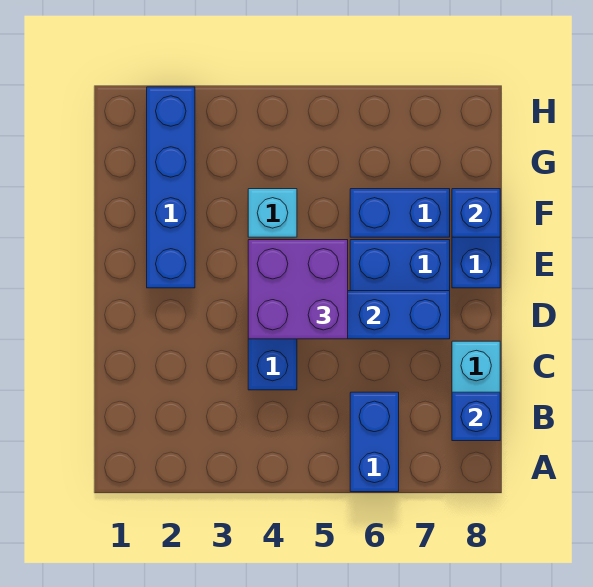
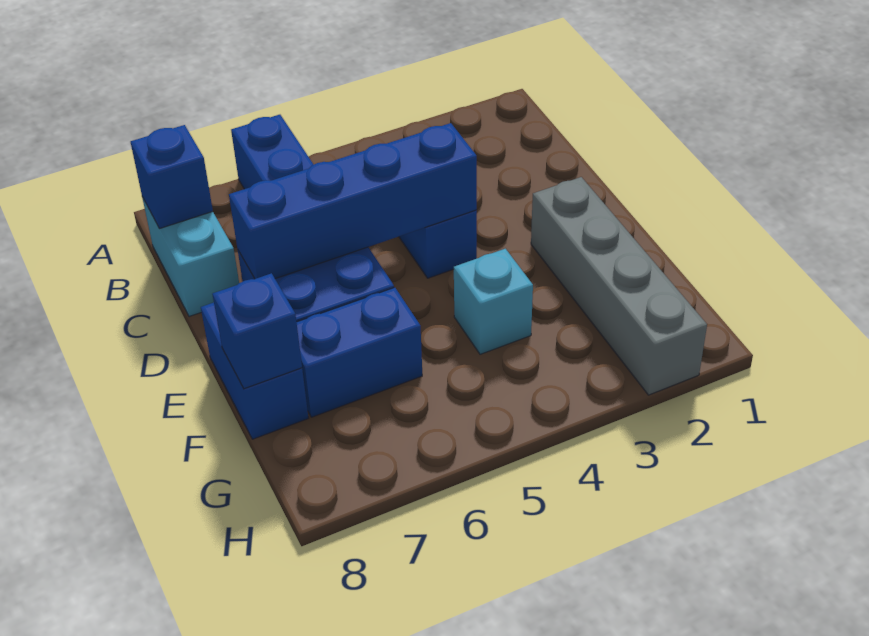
purple 2x2 brick [248,240,348,339] -> none
blue 1x4 brick [147,87,195,288] -> grey 1x4 brick [531,177,707,395]

